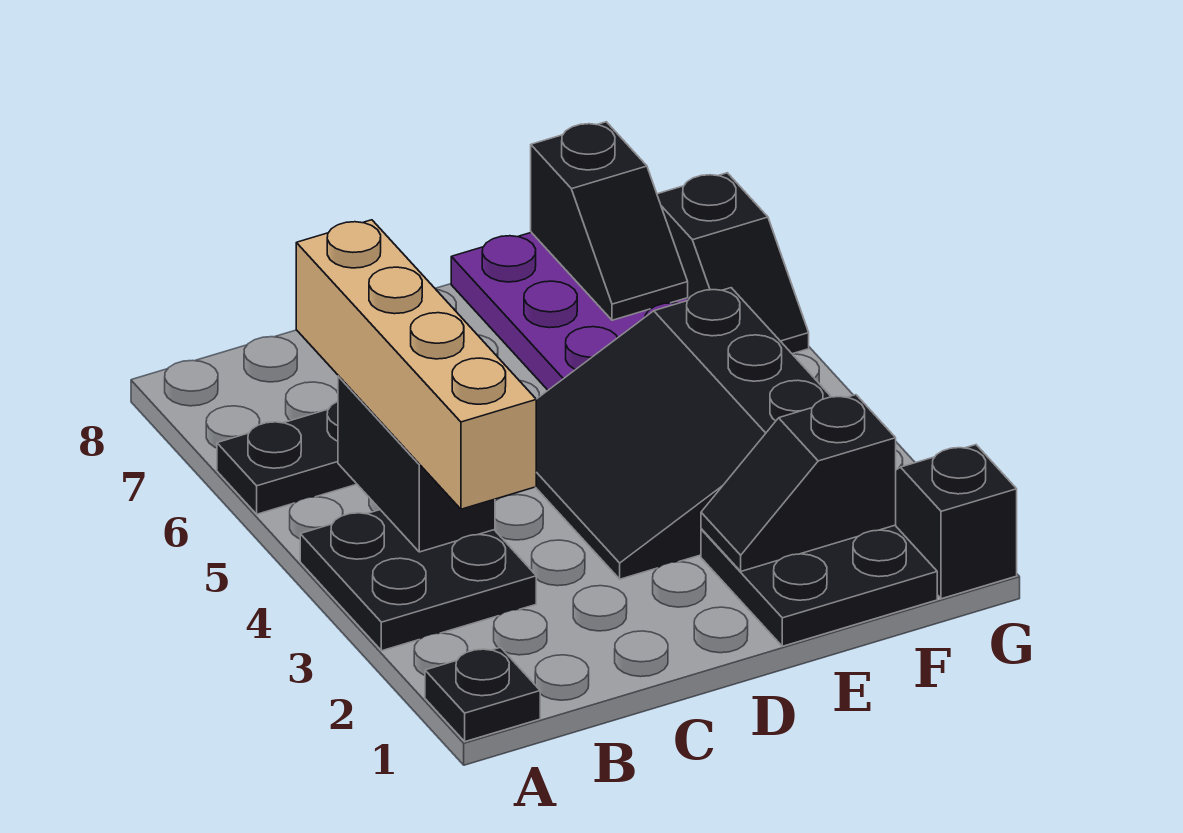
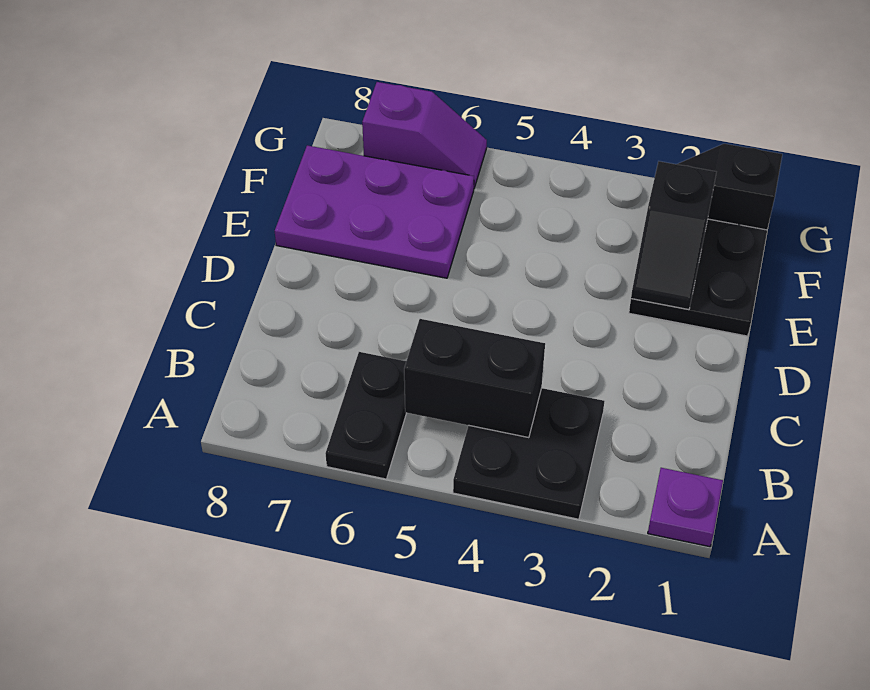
black 1x1 plate [425,647,540,742] -> purple 1x1 plate [648,468,723,547]
tan 1x4 brick [296,220,536,509] -> none
black 3x3 slope [536,288,831,579] -> none
black 1x2 slope [531,122,688,320] -> none
black 1x2 slope [657,173,809,354] -> purple 1x2 slope [362,82,487,188]

